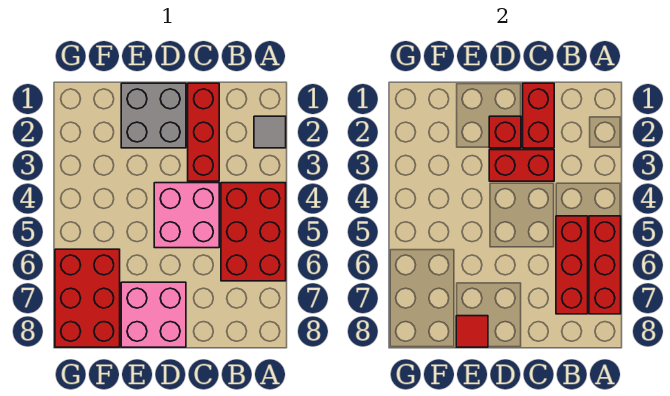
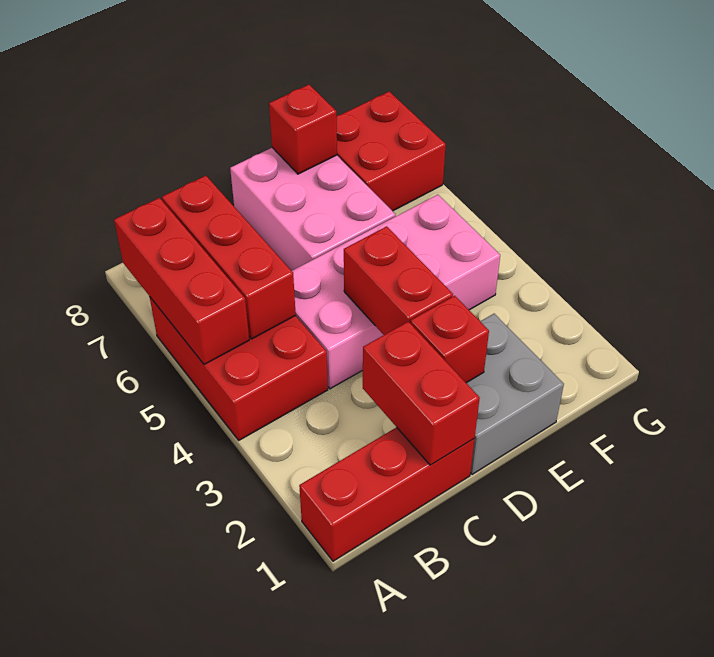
grey 1x1 tile [254,116,286,148] -> none
red 1x3 brick [188,83,219,181] -> red 1x3 brick turned to [299,427,475,561]
red 1x2 brick [489,150,554,181] -> red 1x2 brick turned to [344,226,453,335]
pink 2x2 brick [154,183,219,248] -> pink 2x4 brick [292,195,500,389]
pink 2x2 brick [121,282,186,347] -> pink 2x3 brick [230,148,396,271]
red 1x1 tile [456,316,488,347] -> red 1x1 brick [269,85,337,174]
red 2x3 brick [55,249,120,347] -> red 2x2 brick [336,92,446,211]

